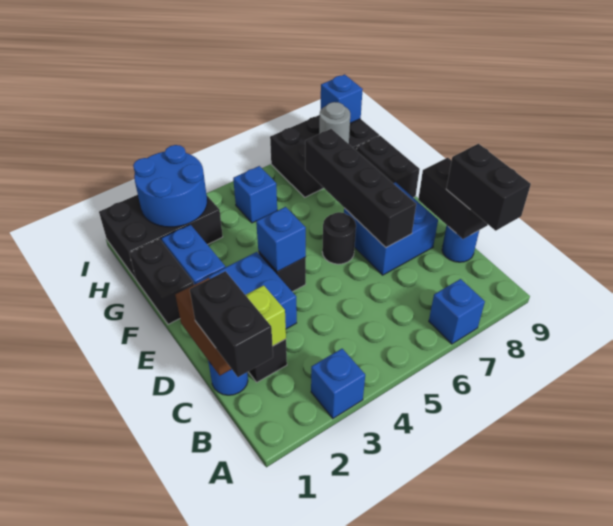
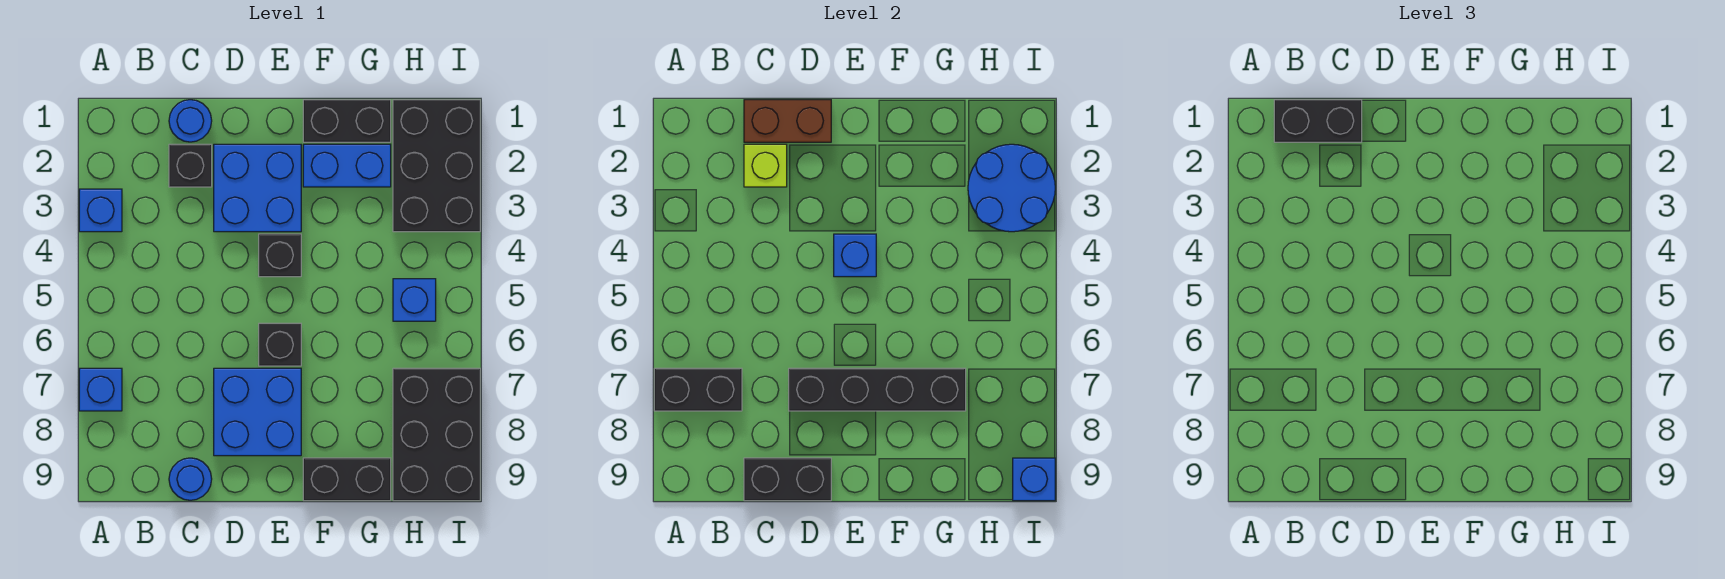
black 1x2 brick [446,144,531,231] -> black 1x2 brick moved to [654,368,742,411]
black 1x1 round brick [322,212,356,264] -> black 1x1 brick [259,323,301,366]
grey 1x1 round brick [319,102,350,144] -> none

